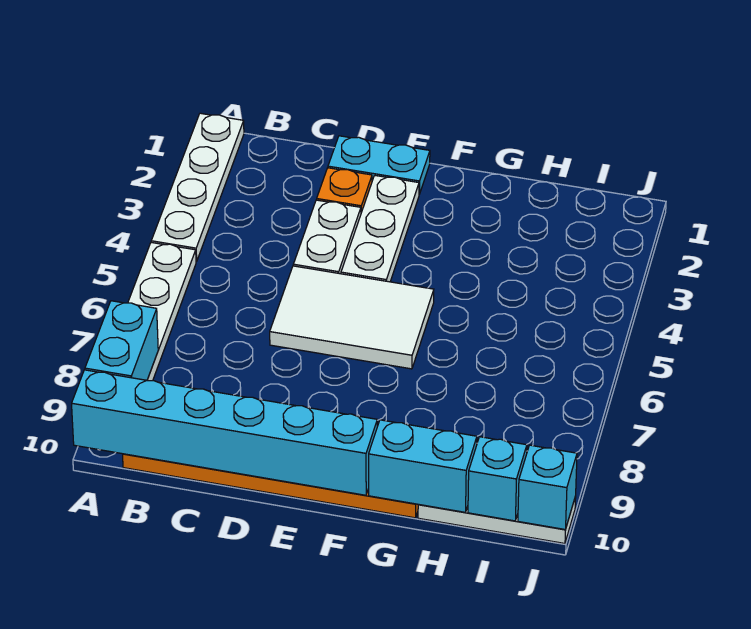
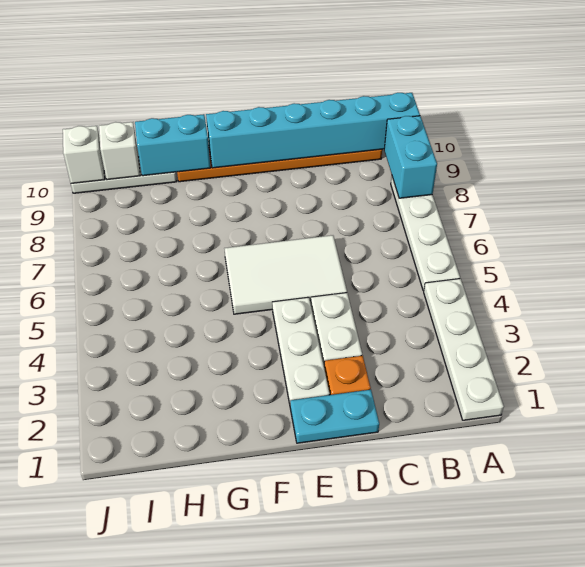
cyan 1x1 brick [468,437,527,521] -> white 1x1 brick [99,122,140,180]
cyan 1x1 brick [518,445,577,530] -> white 1x1 brick [63,126,105,184]

